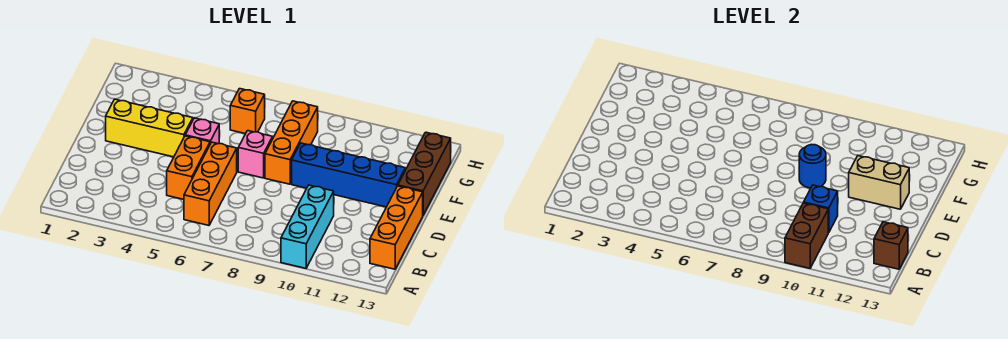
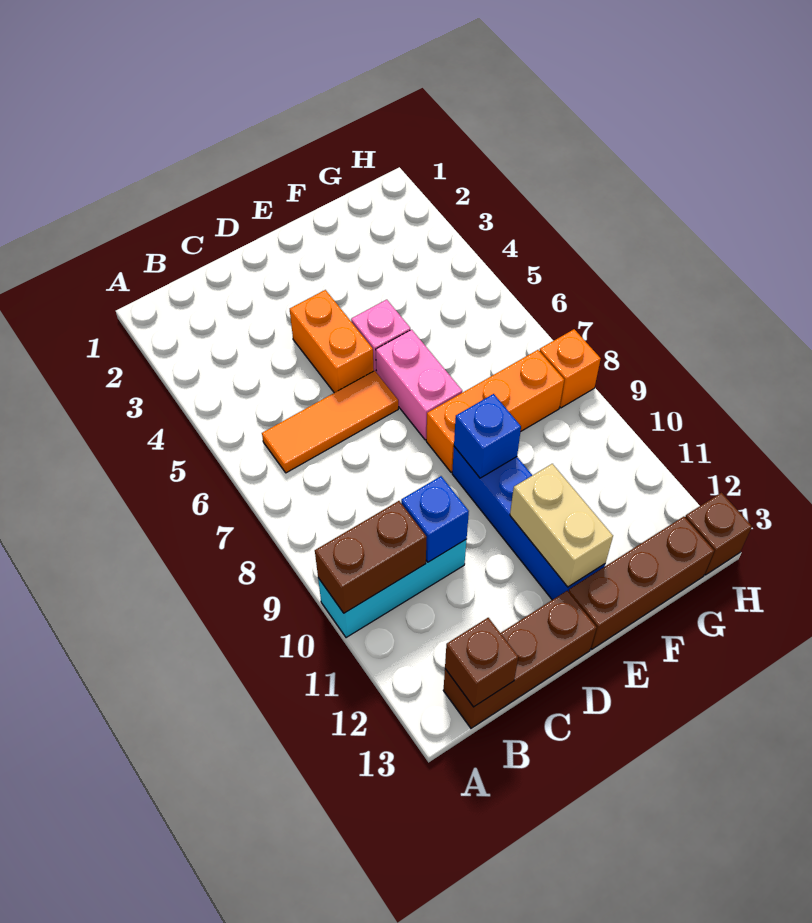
orange 1x3 brick [184,142,237,225] -> orange 1x3 tile [262,371,398,473]
orange 1x3 brick [370,186,423,269] -> brown 1x3 brick [443,591,597,728]
orange 1x2 brick [167,136,210,199] -> orange 1x2 brick turned to [290,290,374,393]
yellow 1x3 brick [106,99,193,157] -> none
pink 1x1 brick [238,131,273,178] -> pink 1x2 brick [376,330,462,440]
blue 1x1 round brick [799,145,826,188] -> blue 1x1 brick [454,394,521,478]
orange 1x1 brick [230,89,265,134] -> orange 1x1 brick moved to [540,329,601,408]
none -> brown 1x1 brick [685,493,752,575]

